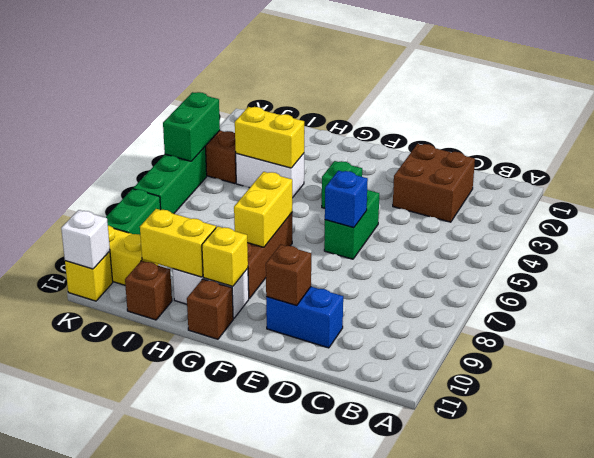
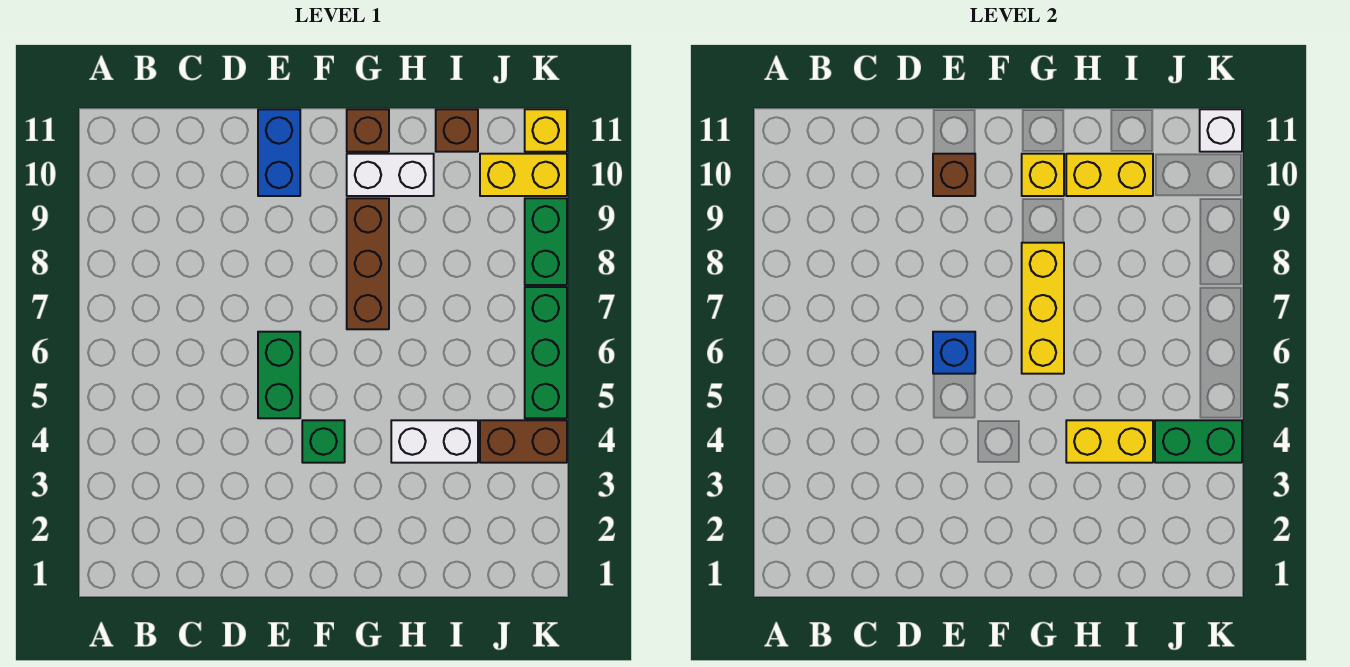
brown 2x2 brick [393,144,475,222] -> none
blue 1x2 brick [266,287,343,348] -> blue 1x2 brick turned to [258,109,300,196]
yellow 1x2 brick [234,172,292,247] -> yellow 1x3 brick [1022,243,1064,374]
green 1x2 brick [163,92,220,161] -> green 1x2 brick turned to [1155,420,1242,463]

